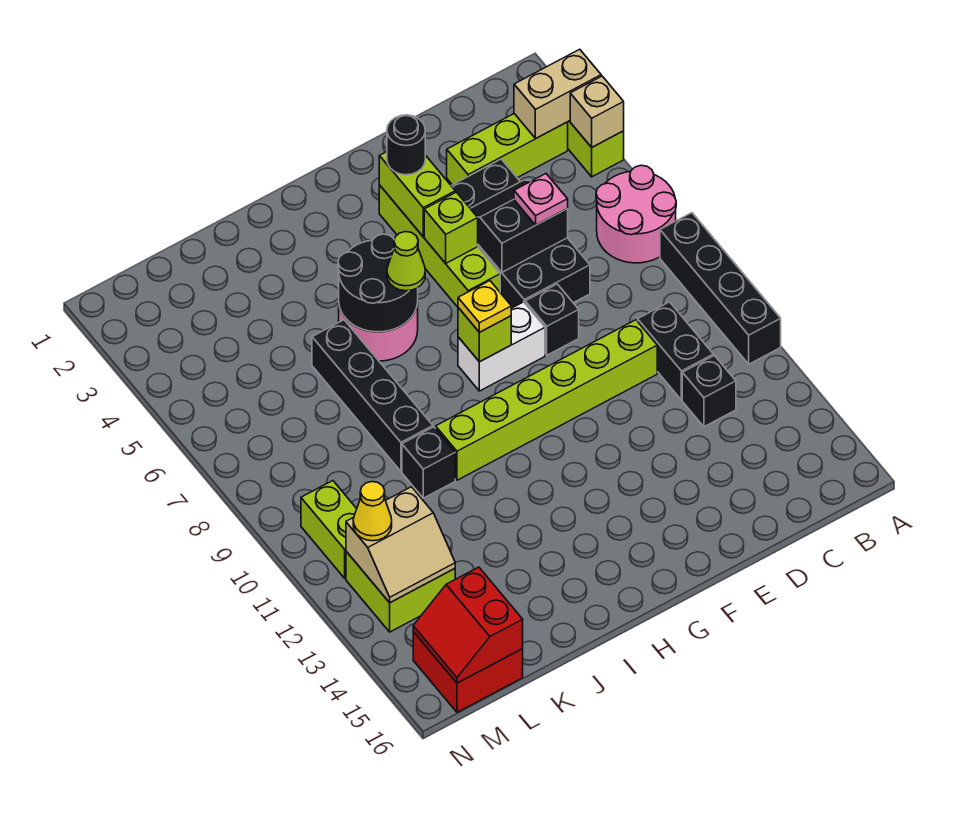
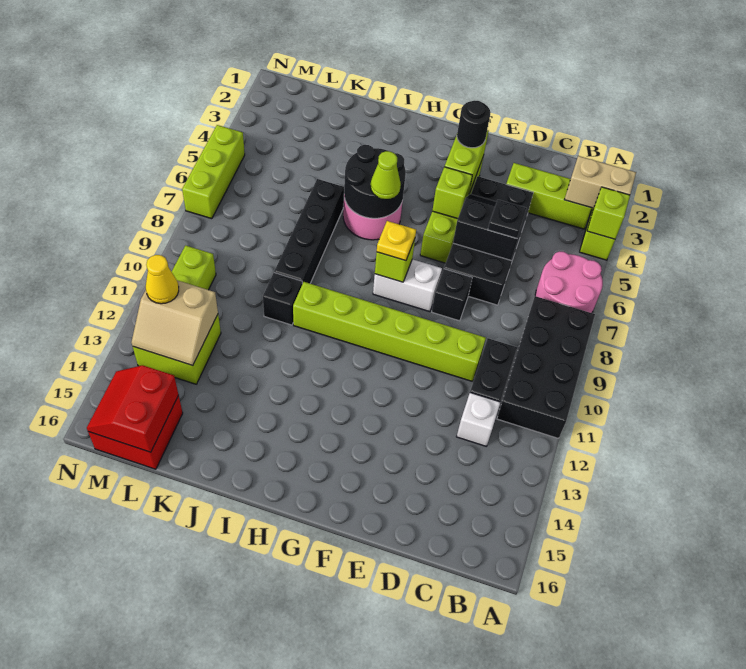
tan 1x1 brick [570,76,624,147] -> lime 1x1 brick [587,187,630,239]
black 1x4 brick [660,213,781,364] -> black 2x4 brick [497,296,595,438]
black 1x1 brick [682,356,736,427] -> white 1x1 brick [457,393,500,446]
pink 1x1 plate [514,174,568,225] -> black 1x1 plate [488,200,527,238]
none -> lime 1x3 brick [182,125,245,219]

